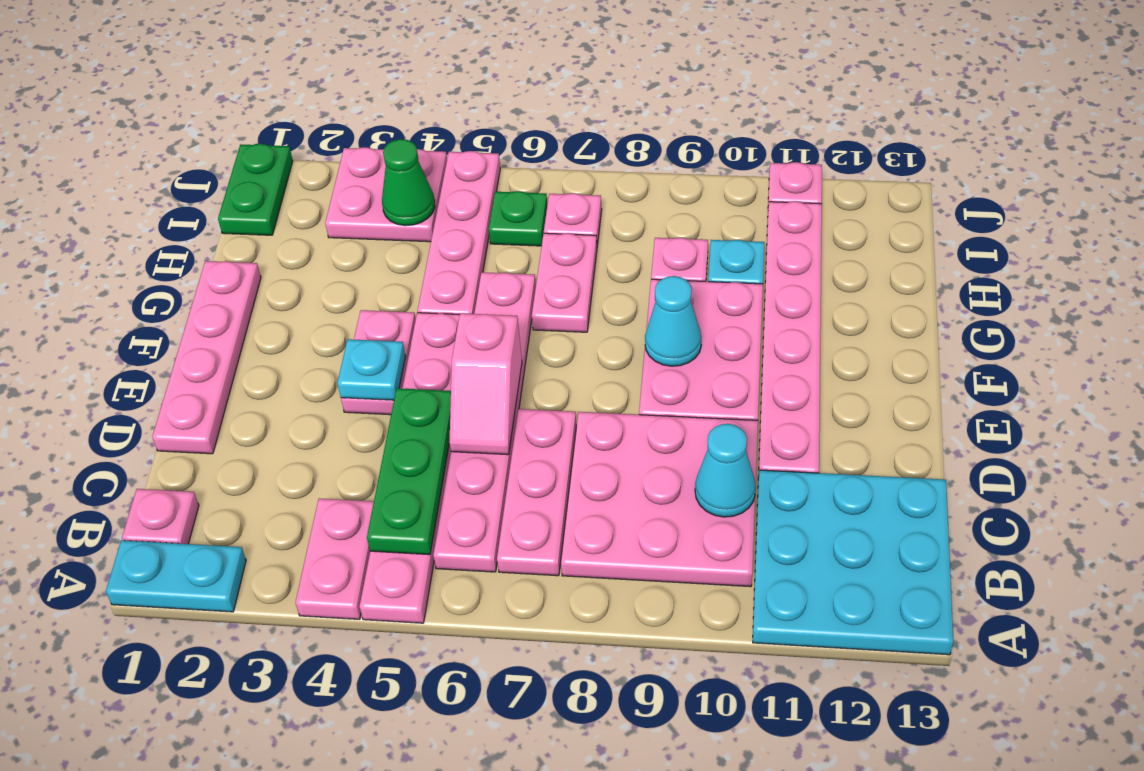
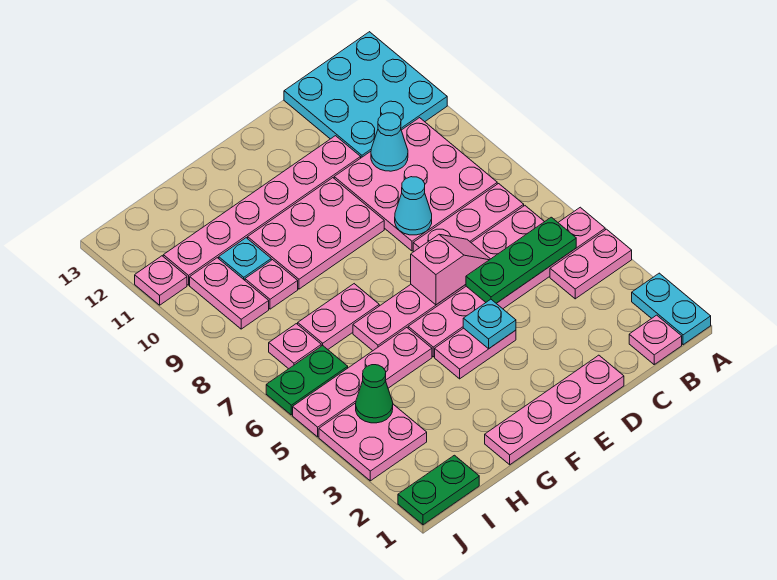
cyan 1x1 cone [645,276,701,366] -> cyan 1x1 cone moved to [395,177,432,235]
green 1x1 plate [489,191,547,246] -> green 1x2 plate [266,346,348,415]
none -> pink 1x2 plate [190,258,269,329]

